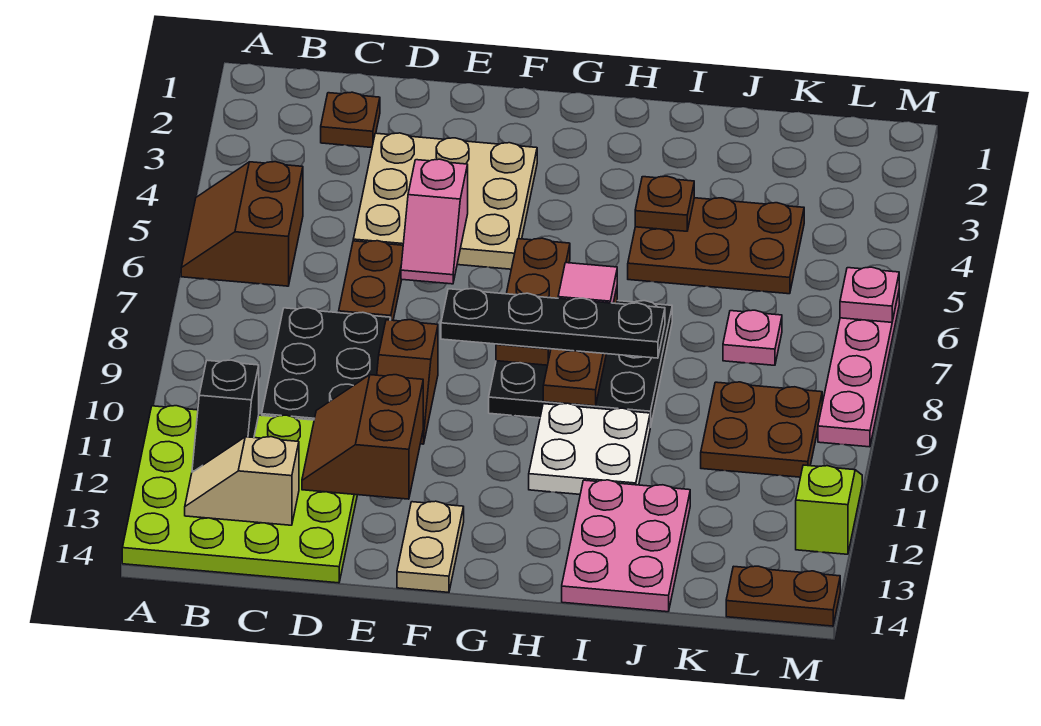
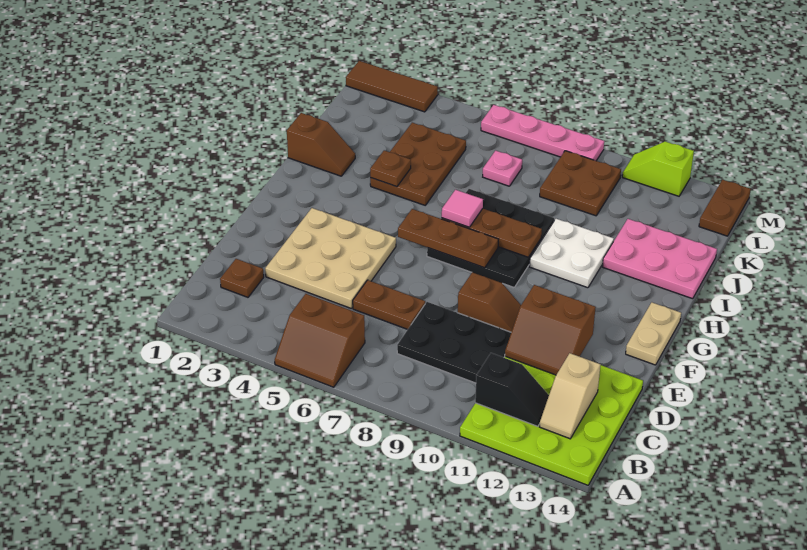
pink 1x2 slope [401,159,468,284] -> none
black 1x4 plate [441,289,665,358] -> none
tan 1x2 plate [397,501,464,592] -> tan 1x2 plate turned to [626,302,681,365]
none -> brown 1x2 slope [287,113,355,176]
none -> brown 1x3 tile [346,61,438,112]
pink 1x1 plate [840,267,899,322] -> none

